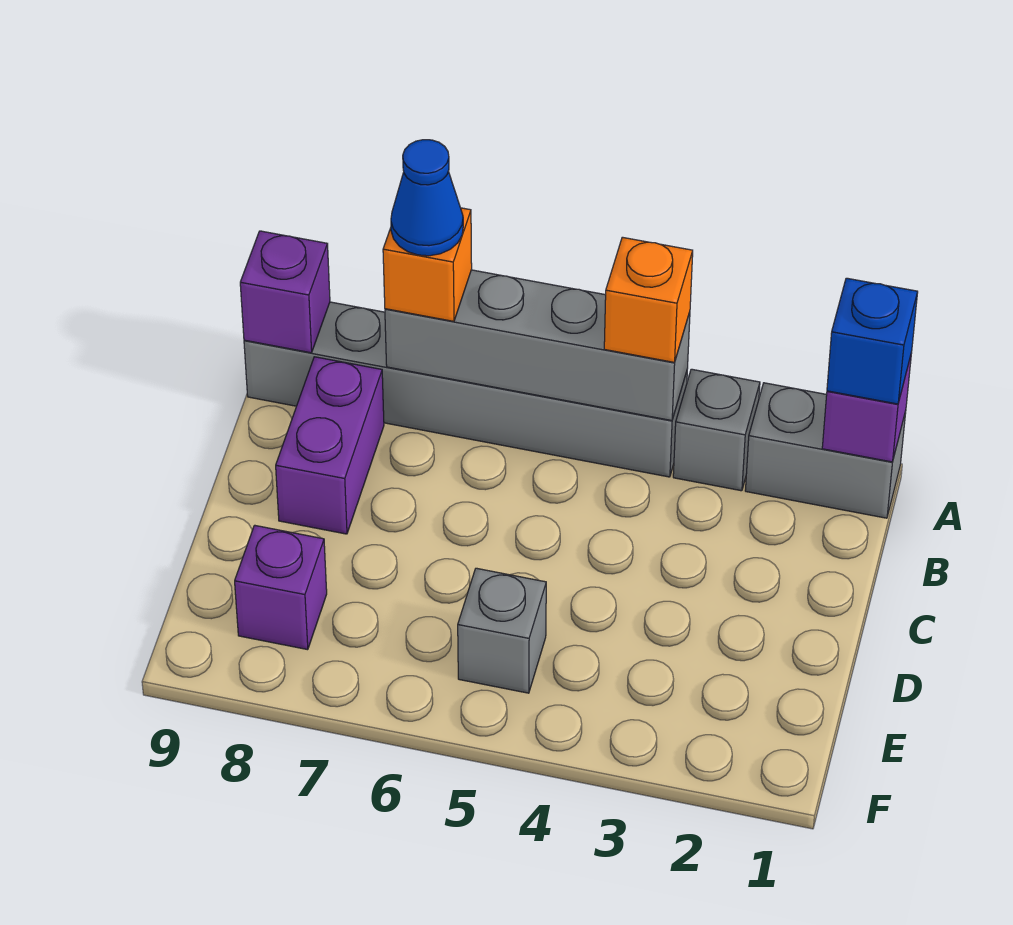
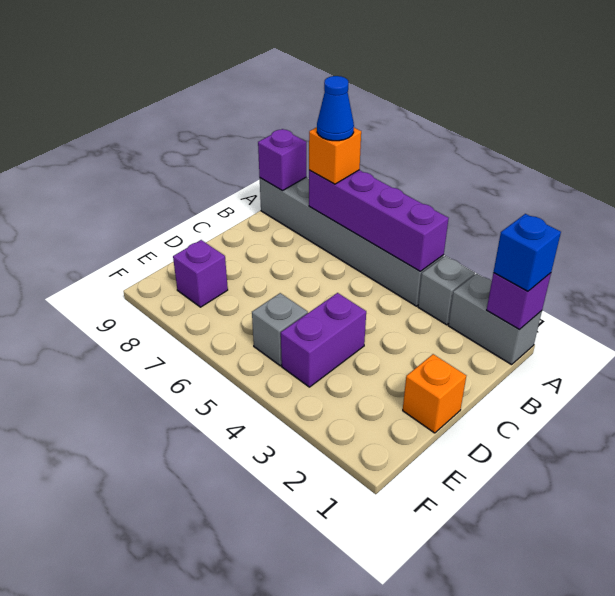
grey 1x4 brick [385,270,690,421] -> purple 1x4 brick [309,170,449,271]
orange 1x1 brick [604,237,693,362] -> orange 1x1 brick moved to [403,354,466,433]
purple 1x2 brick [276,357,384,534] -> purple 1x2 brick moved to [281,293,366,387]

